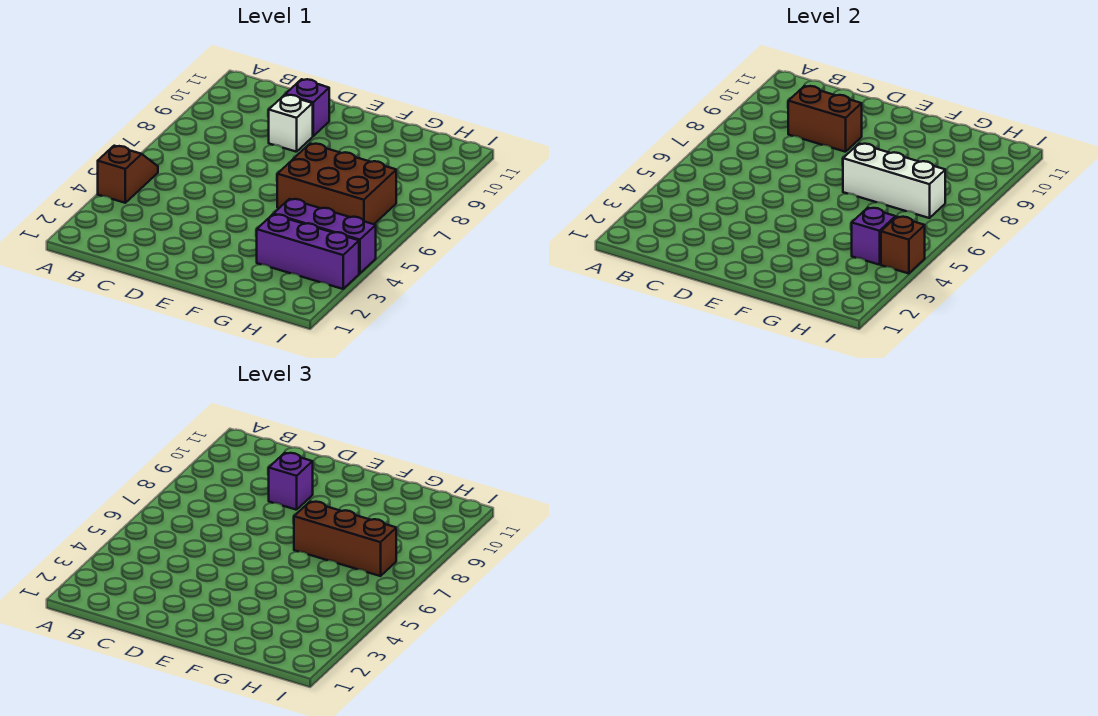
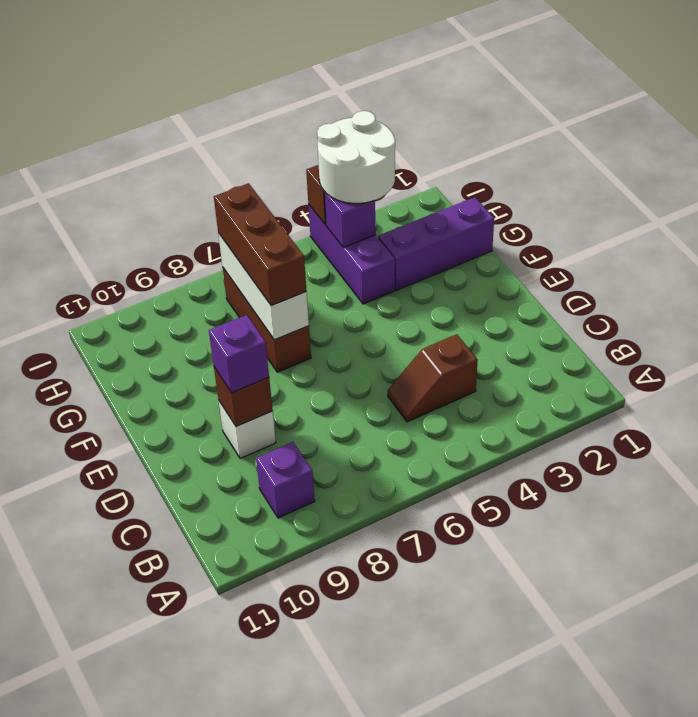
brown 1x2 slope [98,146,158,203] -> brown 1x2 slope moved to [388,334,478,422]
brown 1x2 brick [788,86,862,152] -> brown 1x1 brick [214,367,273,427]
purple 1x1 brick [285,79,329,136] -> purple 1x1 brick moved to [256,442,315,518]
brown 2x3 brick [277,144,396,224] -> brown 1x3 brick [223,268,311,372]
purple 1x3 brick [257,214,359,289] -> purple 1x3 brick turned to [378,197,494,290]
none -> white 2x2 round brick [317,111,395,203]

